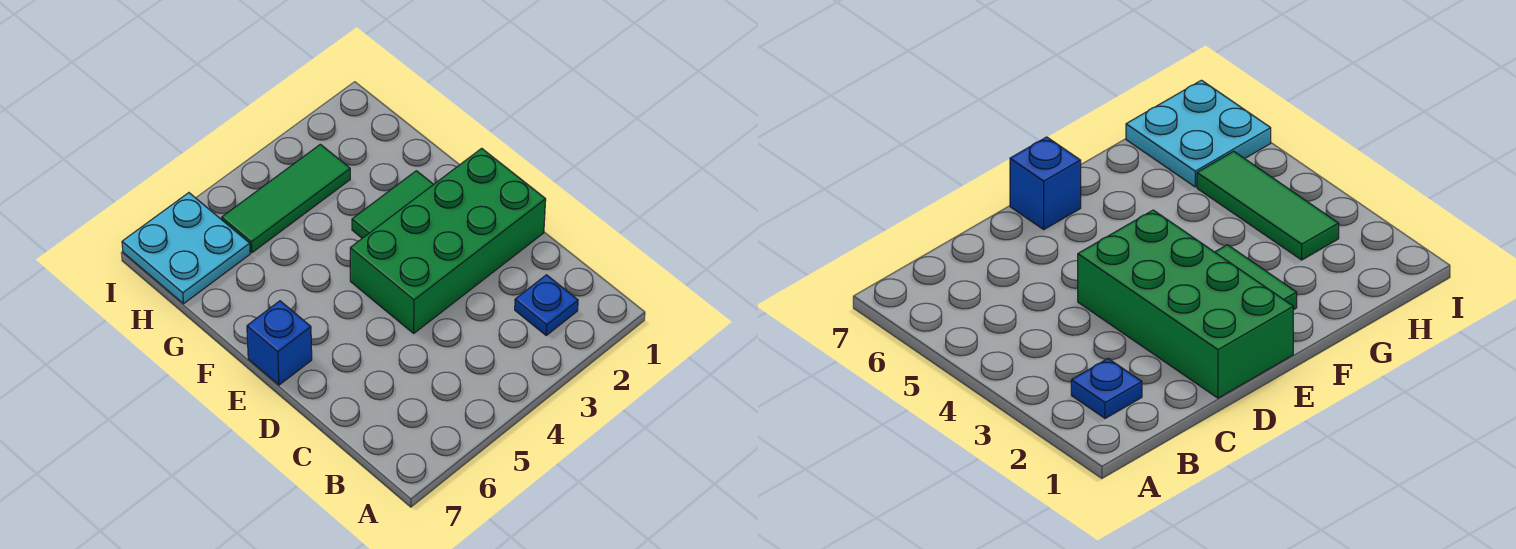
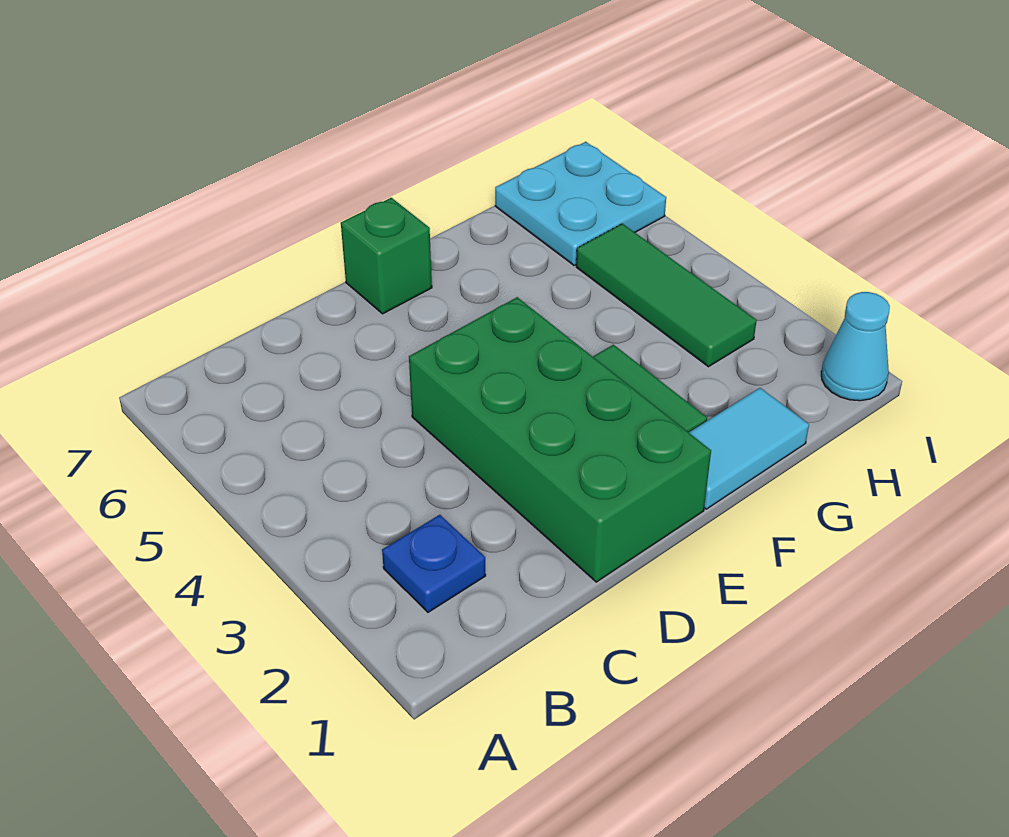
blue 1x1 brick [247,301,312,385] -> green 1x1 brick [341,198,432,314]
none -> cyan 1x2 tile [689,388,809,509]
none -> cyan 1x1 cone [821,292,890,401]

